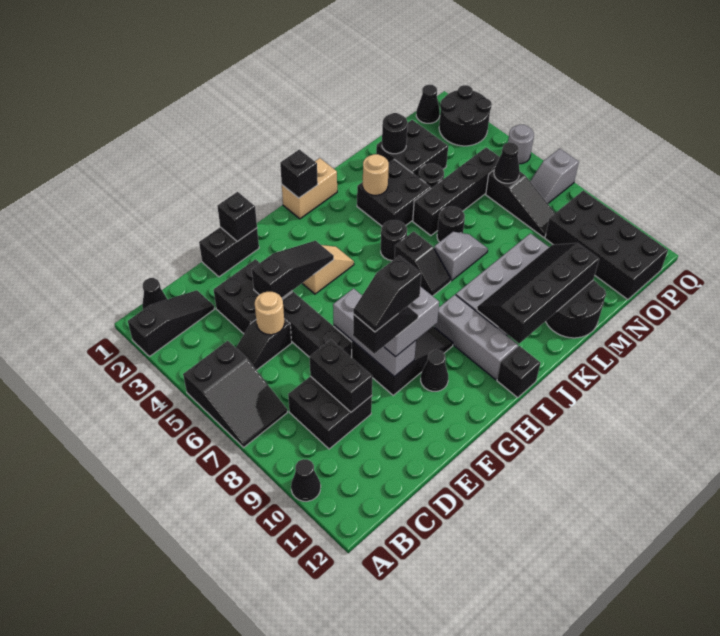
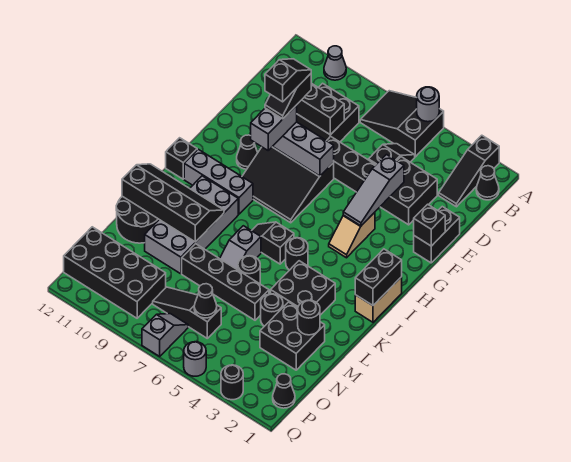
none -> grey 1x1 round brick [417,87,439,122]
black 1x1 cone [291,459,321,501] -> grey 1x1 cone [324,46,346,80]
tan 1x1 round brick [255,292,284,335] -> none
black 1x3 slope [252,241,334,298] -> grey 1x3 slope [343,155,404,226]
black 1x1 brick [280,149,318,198] -> black 1x2 brick [355,249,402,305]
black 2x4 slope [477,243,599,343] -> black 2x4 slope turned to [122,164,224,242]
tan 1x1 round brick [363,154,389,195] -> none
black 1x4 brick [413,147,500,236] -> black 1x4 brick turned to [182,244,269,320]
black 2x2 round brick [439,85,492,146] -> black 1x1 round brick [221,365,243,400]

